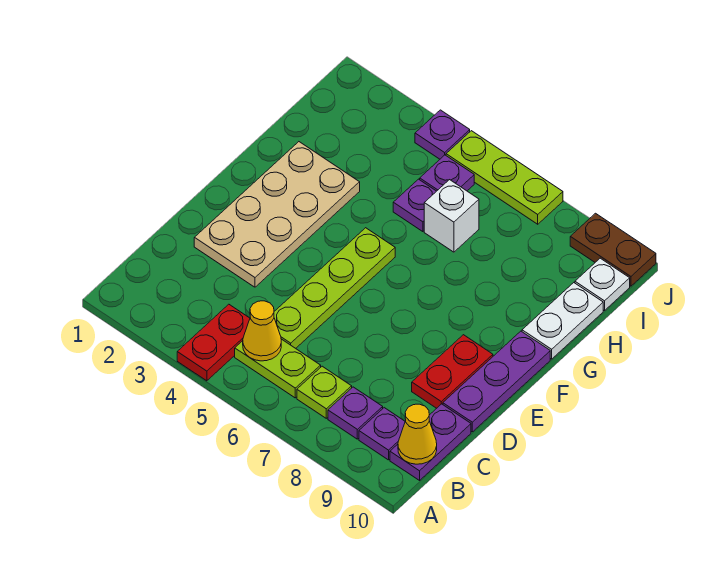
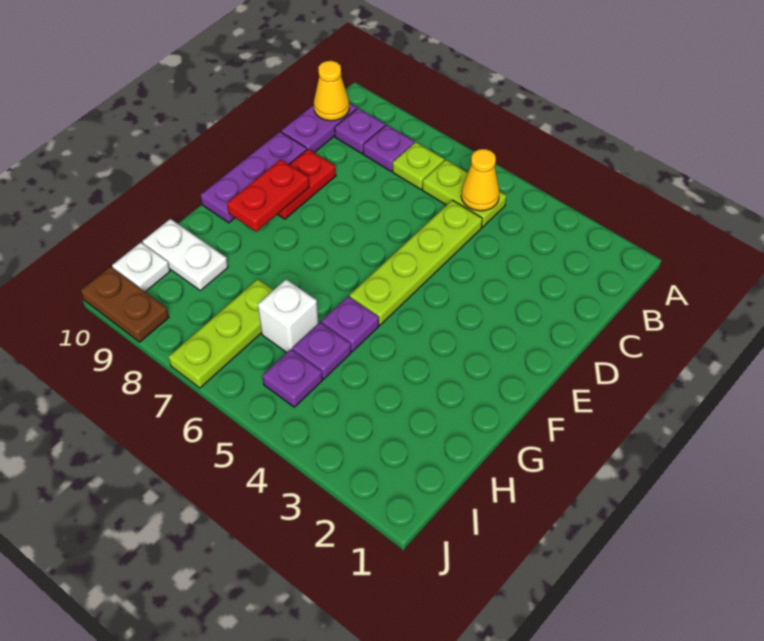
red 1x2 plate [177,304,250,381] -> red 1x2 plate moved to [227,159,309,232]
tan 2x4 plate [194,142,360,287] -> none
white 1x2 plate [522,283,603,359] -> white 1x2 plate turned to [142,219,228,291]
purple 1x1 plate [415,110,470,159] -> purple 1x1 plate moved to [321,296,379,352]
lime 1x3 plate [446,131,563,224] -> lime 1x3 plate turned to [168,279,273,388]

